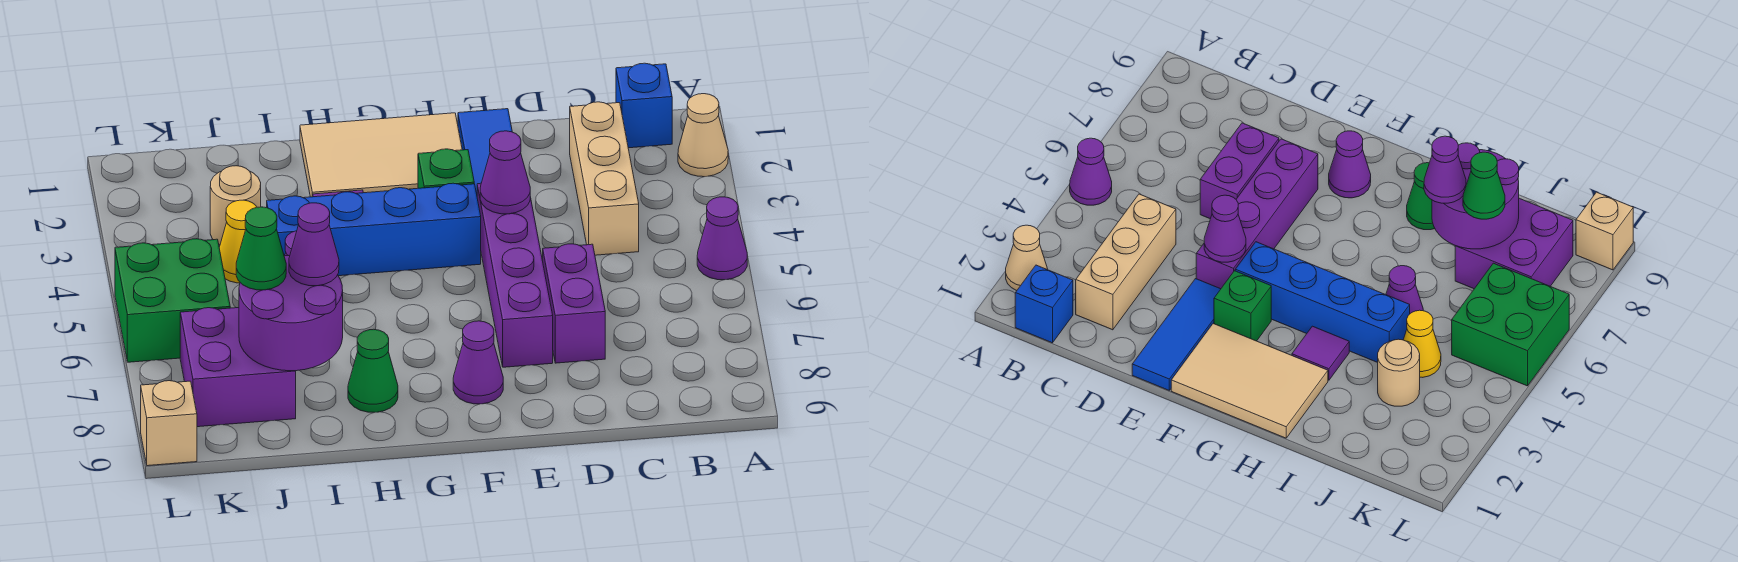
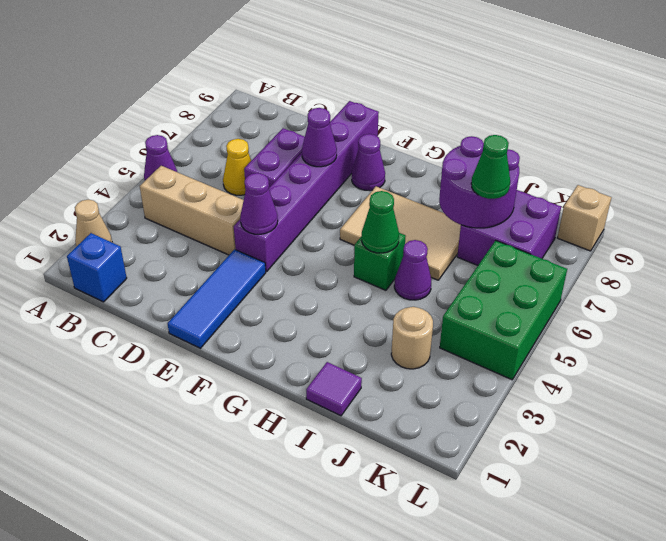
tan 1x3 brick [570,102,639,255] -> tan 1x3 brick turned to [140,166,244,255]
purple 1x4 brick [477,183,553,367] -> purple 1x6 brick [234,101,379,272]
tan 2x3 tile [300,113,462,197] -> tan 2x3 tile moved to [340,186,461,280]
green 1x1 brick [418,149,474,188] -> green 1x1 brick moved to [354,233,406,290]
blue 1x4 brick [267,183,481,276] -> none
purple 1x1 tile [1292,326,1349,380] -> purple 1x1 tile moved to [306,362,362,416]
green 1x1 cone [348,329,398,412] -> green 1x1 cone moved to [361,191,399,253]
purple 1x1 cone [289,203,339,286] -> purple 1x1 cone moved to [302,108,337,167]
yellow 1x1 cone [219,200,256,283] -> yellow 1x1 cone moved to [223,139,251,195]
green 2x2 brick [115,239,230,362] -> green 2x3 brick [440,241,567,380]

